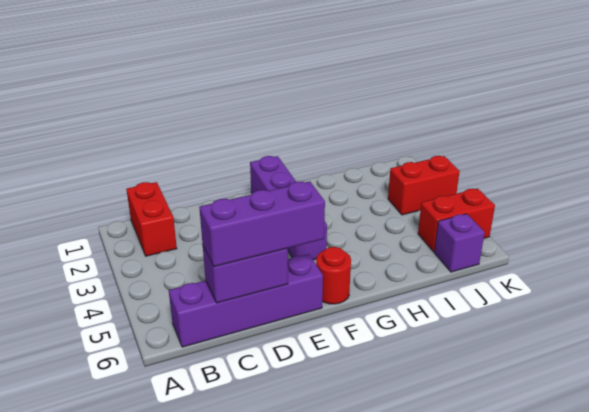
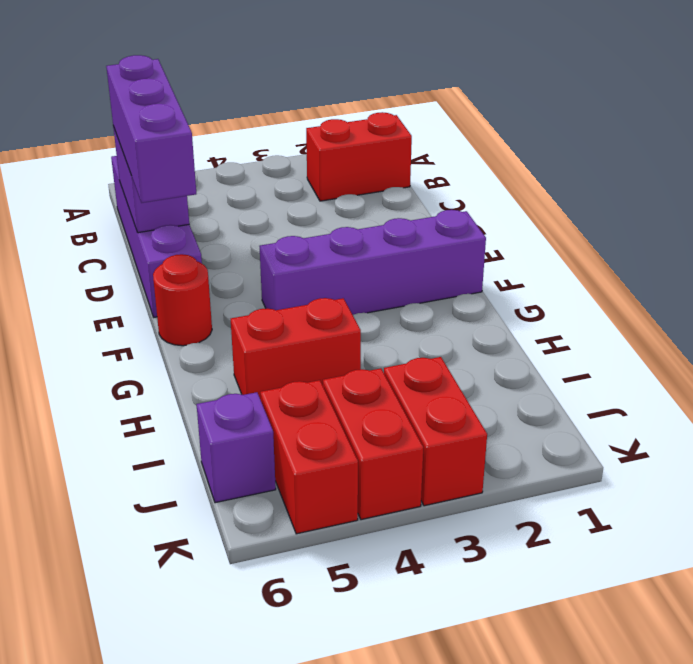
none -> red 1x2 brick [231,298,361,400]
none -> red 1x2 brick [323,368,423,520]

